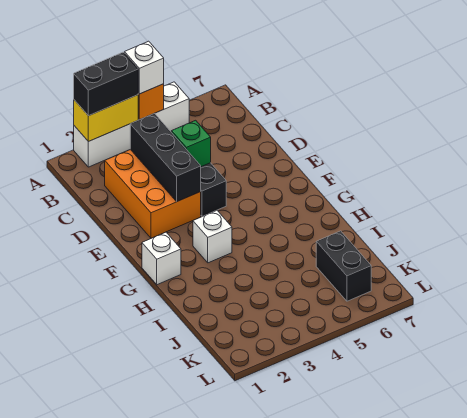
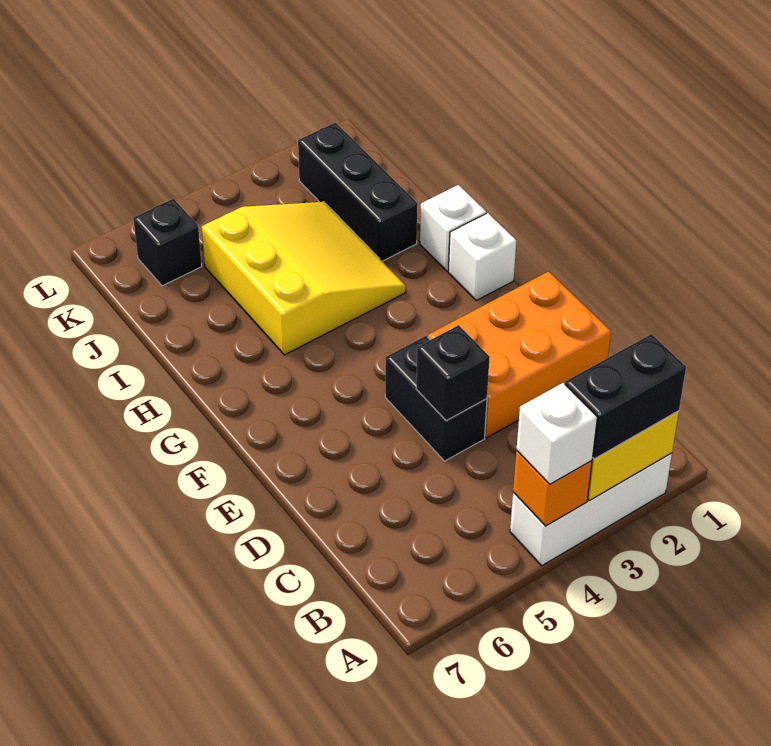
white 1x4 brick [74,82,189,167] -> white 1x3 brick [510,453,672,566]
orange 2x3 brick [105,150,201,238] -> orange 2x3 brick turned to [428,271,611,438]
black 1x3 brick [130,113,201,201] -> black 1x3 brick moved to [298,123,418,261]
green 1x1 brick [171,120,211,167] -> black 1x1 brick [416,325,490,421]
white 1x1 brick [193,210,232,263] -> white 1x1 brick moved to [420,185,486,271]
none -> yellow 3x3 slope [202,202,406,355]
black 1x2 brick [316,231,371,301] -> black 1x1 brick [133,199,202,286]

